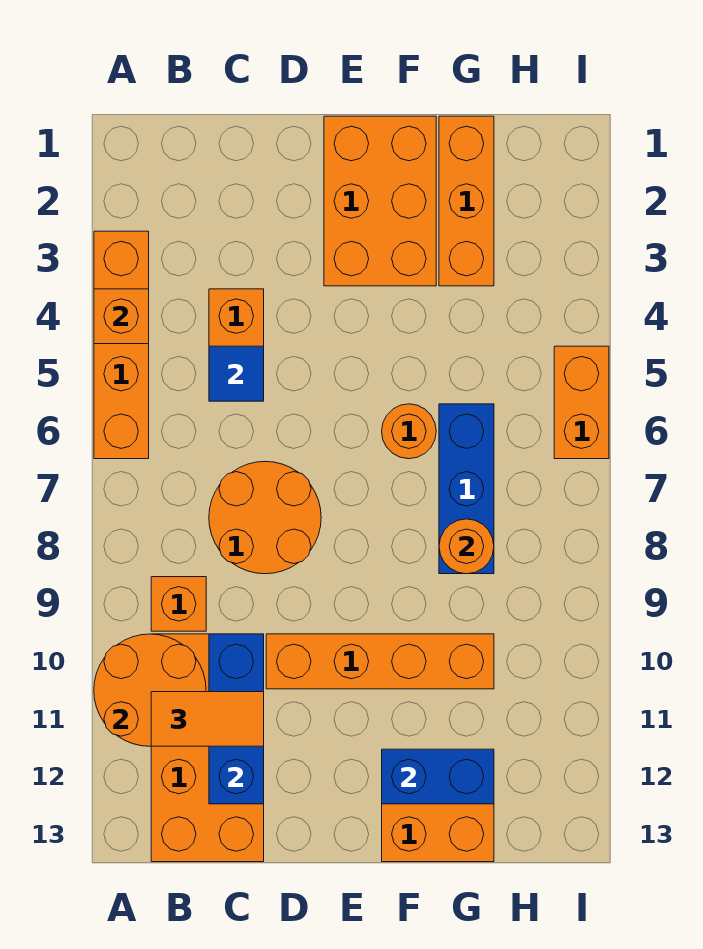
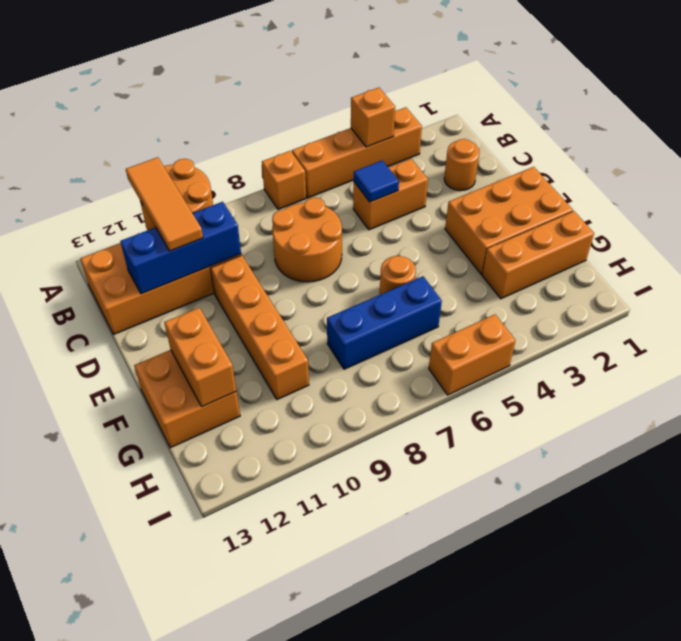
orange 1x1 brick [151,577,206,631] -> orange 1x1 brick moved to [262,151,306,210]
orange 1x2 tile [151,692,264,746] -> orange 1x3 tile [126,157,203,251]
blue 1x2 brick [382,749,494,804] -> orange 1x2 brick [164,308,236,407]
orange 1x1 round brick [439,519,494,574] -> orange 1x1 round brick moved to [444,139,479,191]

